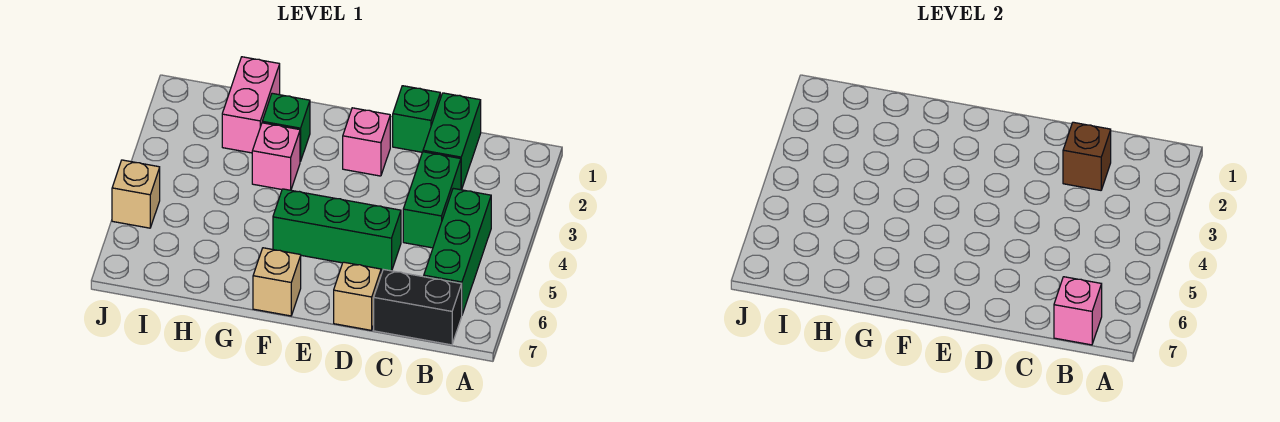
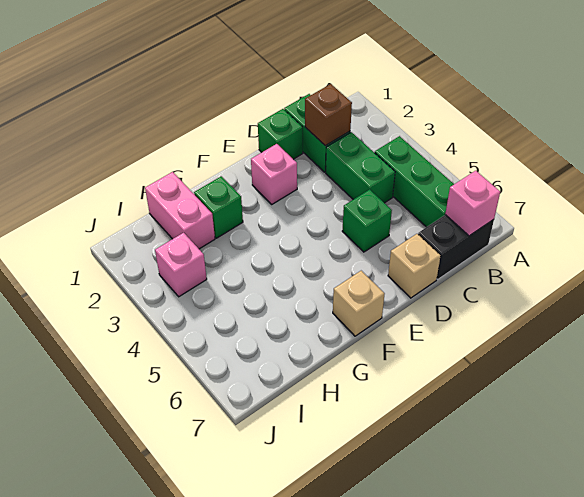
green 1x3 brick [273,189,401,271] -> green 1x1 brick [342,189,392,252]
pink 1x1 brick [252,123,300,190] -> pink 1x1 brick moved to [155,233,207,297]
tan 1x1 brick [112,160,160,228] -> none

